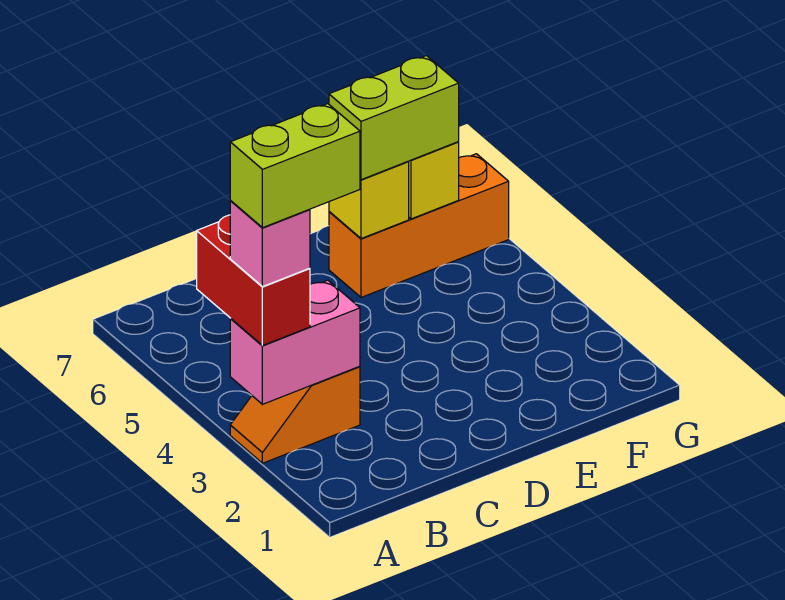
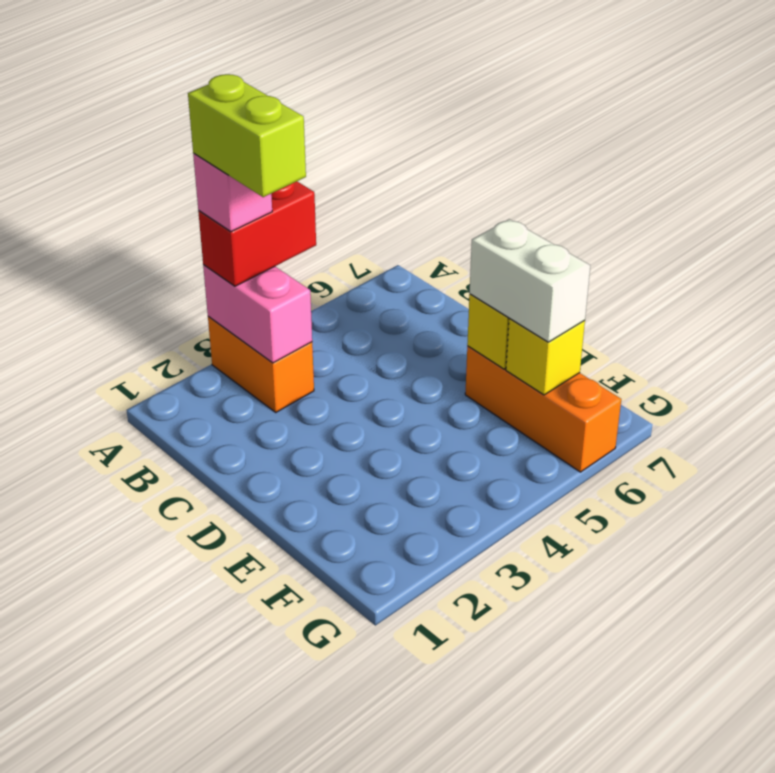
orange 1x2 slope [230,366,360,463] -> orange 1x2 brick [208,316,314,412]
lime 1x2 brick [329,56,459,180] -> white 1x2 brick [470,219,590,342]

